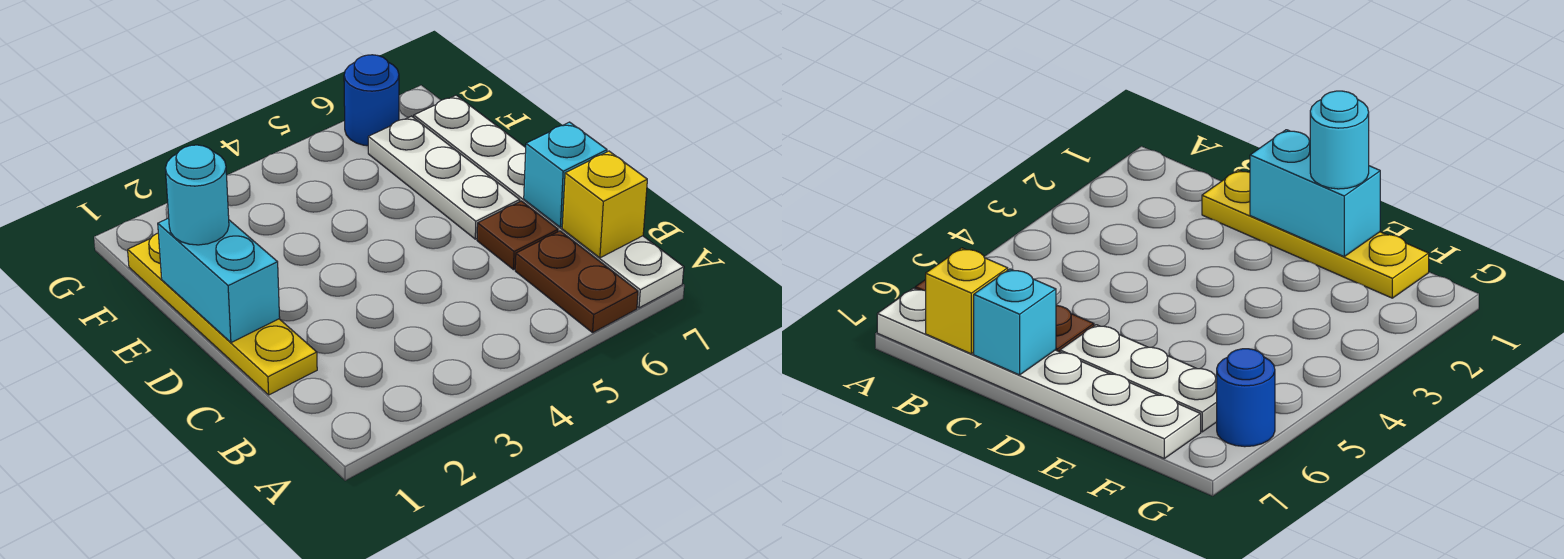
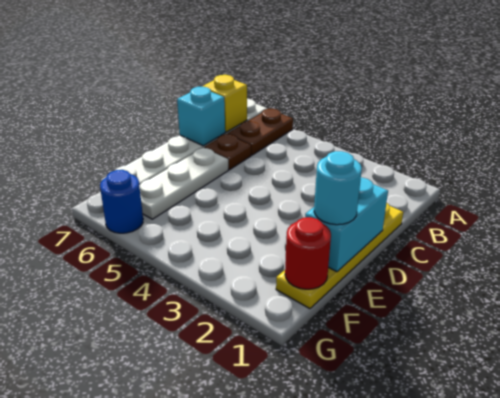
none -> red 1x1 round brick [285,217,331,289]

